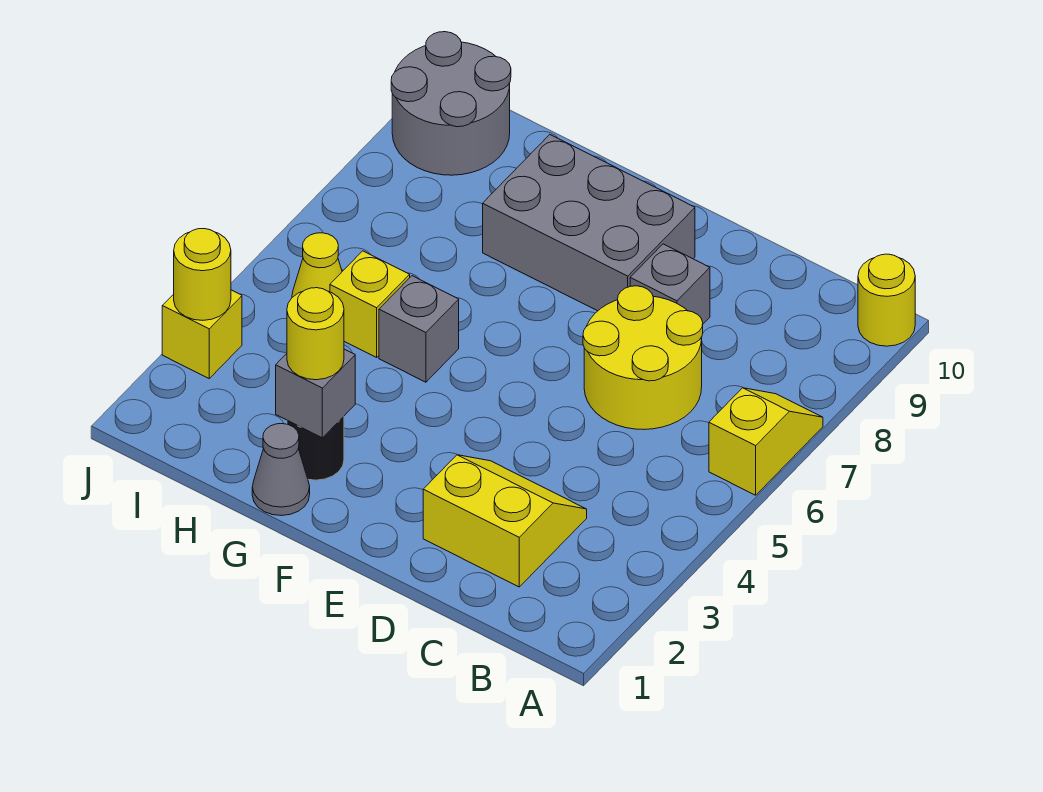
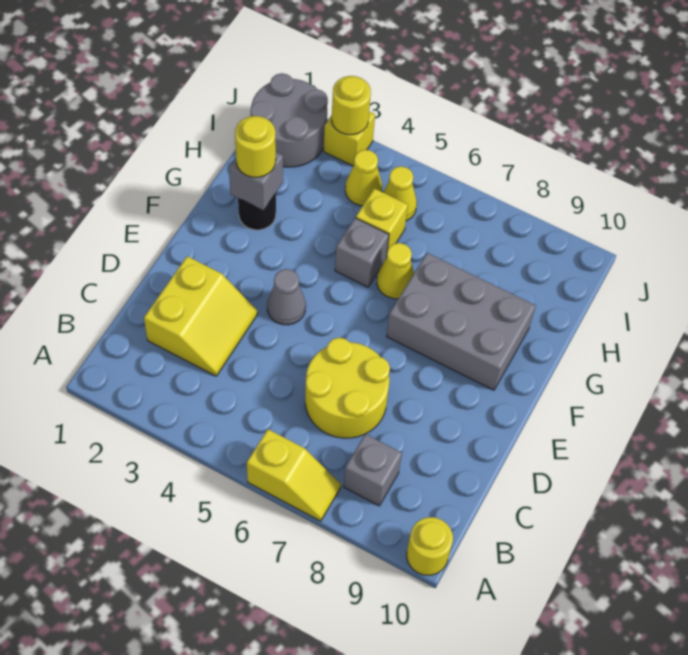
grey 1x1 brick [630,244,710,324] -> grey 1x1 brick moved to [344,434,402,506]
grey 2x3 brick [483,135,695,311] -> grey 2x3 brick turned to [386,253,536,390]
grey 1x1 cone [252,424,310,516] -> grey 1x1 cone moved to [267,269,306,325]
none -> yellow 1x1 cone [377,243,414,299]
none -> yellow 1x1 cone [345,150,382,206]
grey 2x2 round brick [391,32,511,175] -> grey 2x2 round brick moved to [251,73,328,167]

